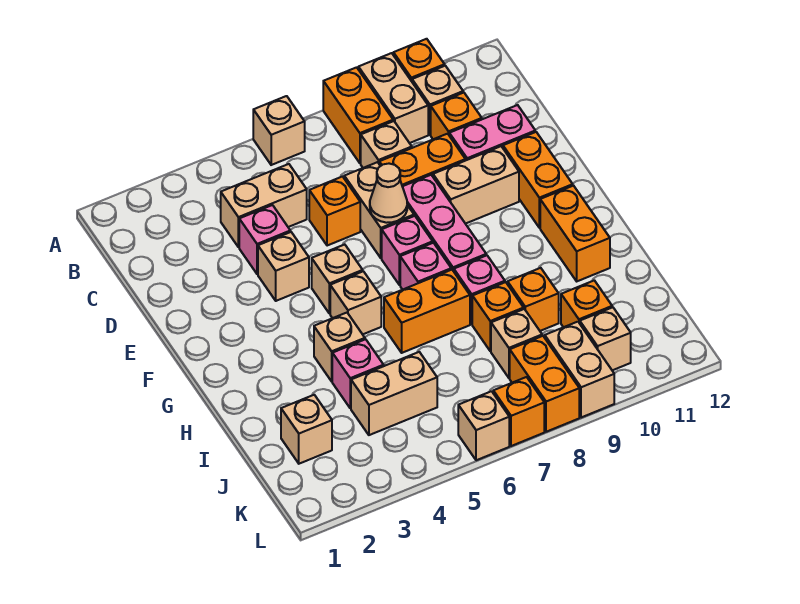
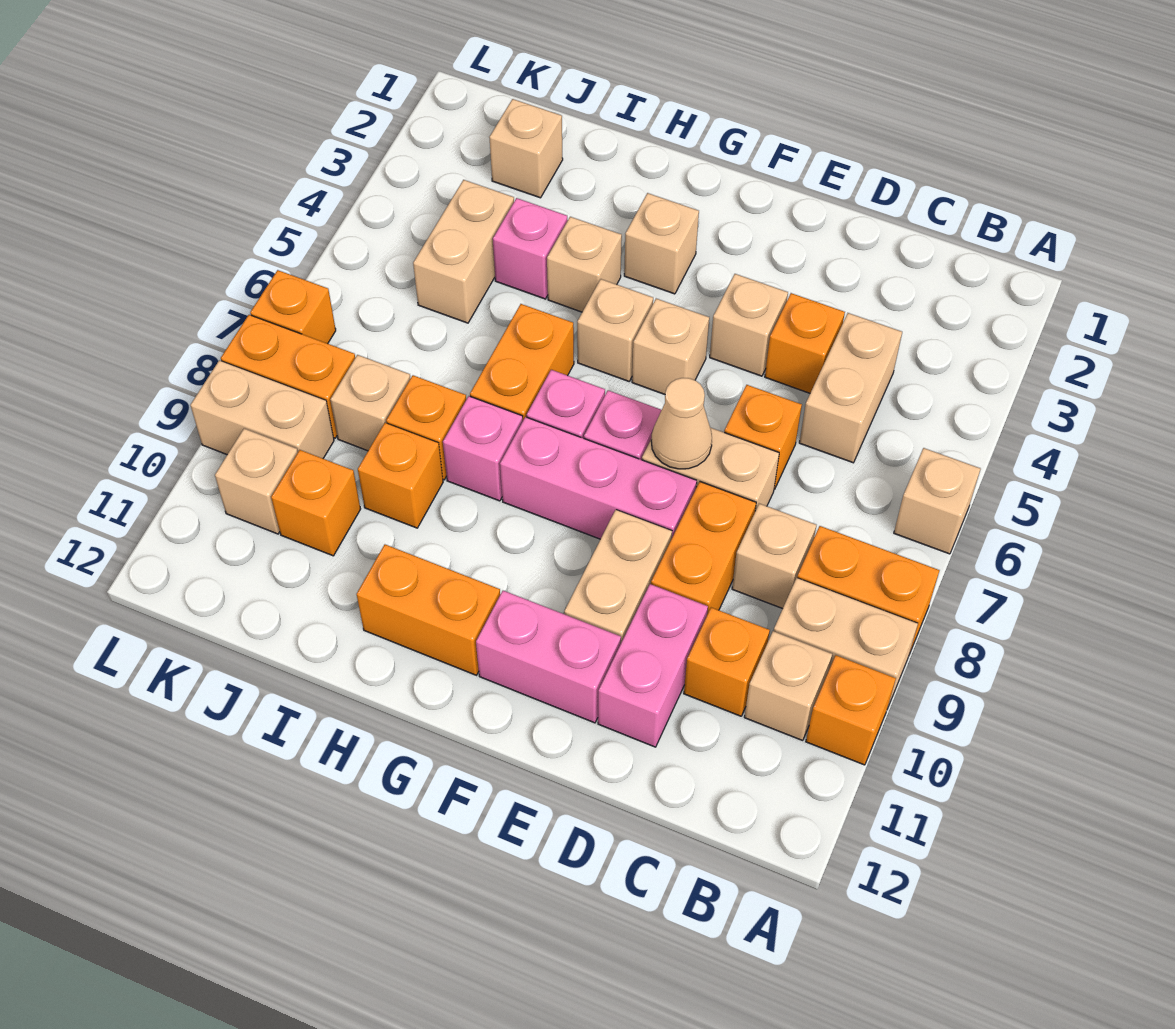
pink 1x1 brick [239,205,290,274] -> orange 1x1 brick [765,293,845,393]
orange 1x2 brick [503,132,573,228] -> pink 1x2 brick [476,591,621,723]
tan 1x1 brick [458,391,509,460] -> tan 1x1 brick moved to [624,193,699,294]

